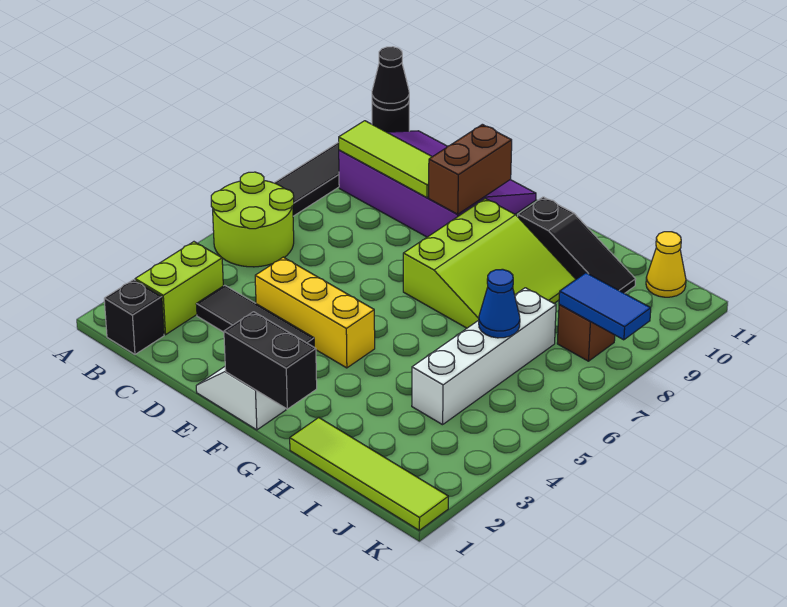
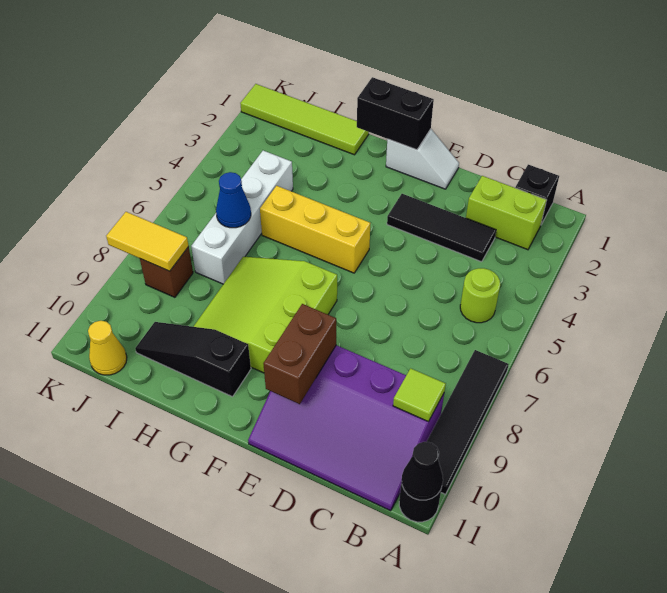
lime 2x2 round brick [211,172,294,267] -> lime 1x1 round brick [460,268,500,323]
lime 1x2 brick [135,242,223,335] -> lime 1x2 brick turned to [466,176,547,250]
lime 1x3 tile [339,121,432,198] -> lime 1x1 tile [393,368,446,422]
yellow 1x3 brick [255,257,375,368] -> yellow 1x3 brick moved to [260,186,371,273]
blue 1x2 tile [559,273,651,340] -> yellow 1x2 tile [106,212,189,271]

